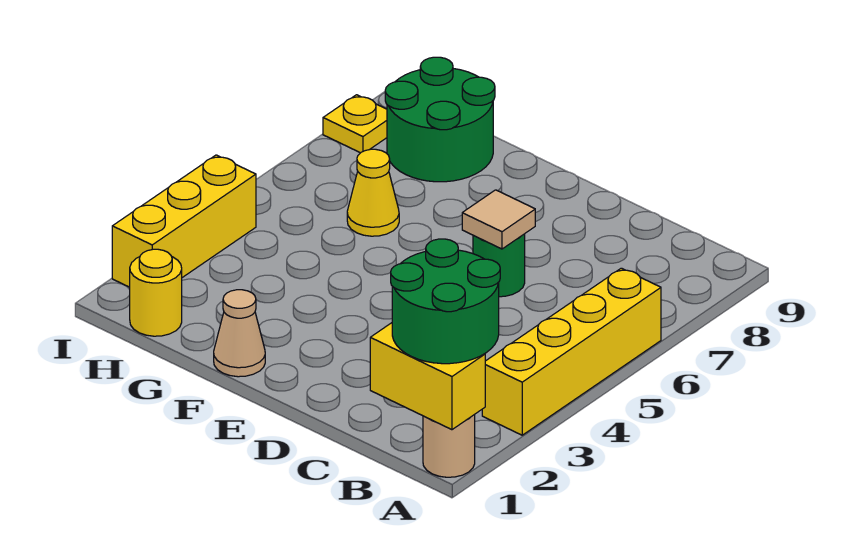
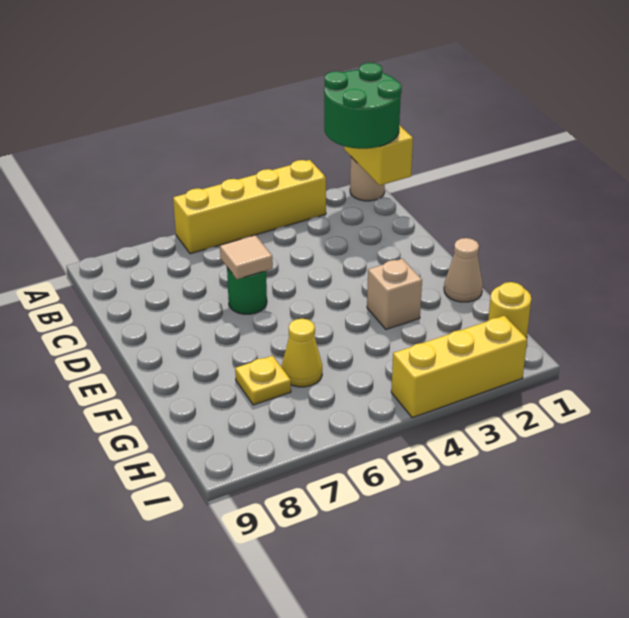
none -> tan 1x1 brick [367,259,422,329]
green 2x2 round brick [385,57,495,182] -> none
yellow 1x1 plate [323,95,387,153] -> yellow 1x1 plate moved to [235,356,291,405]

